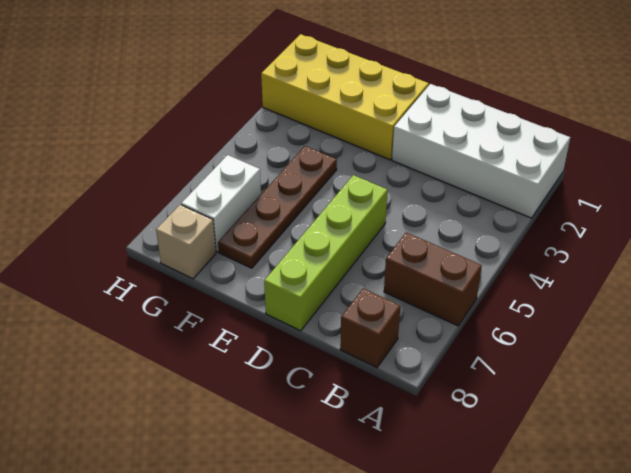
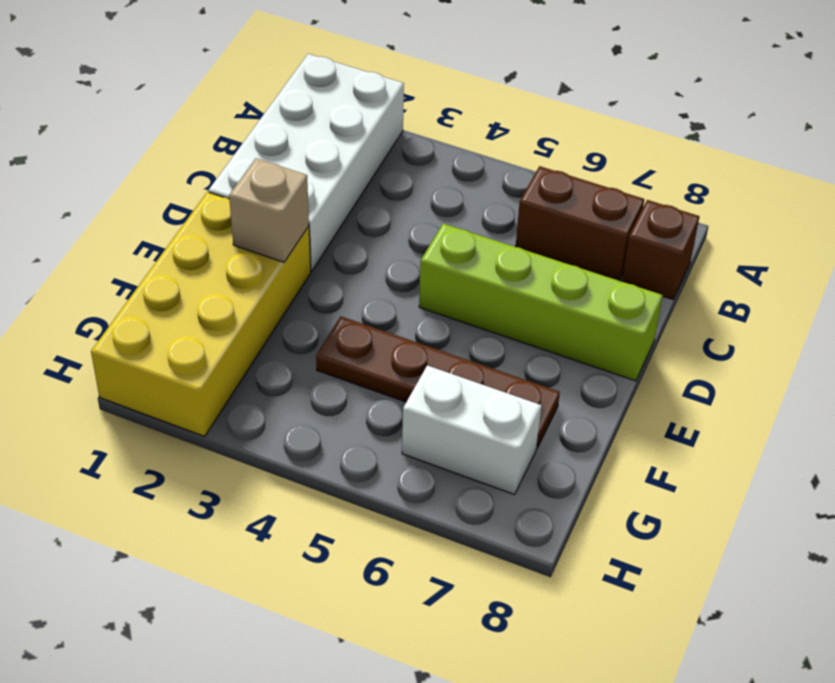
brown 1x2 brick [384,232,482,326] -> brown 1x2 brick turned to [516,166,644,281]
tan 1x1 brick [156,205,216,279] -> tan 1x1 brick moved to [229,158,309,262]

